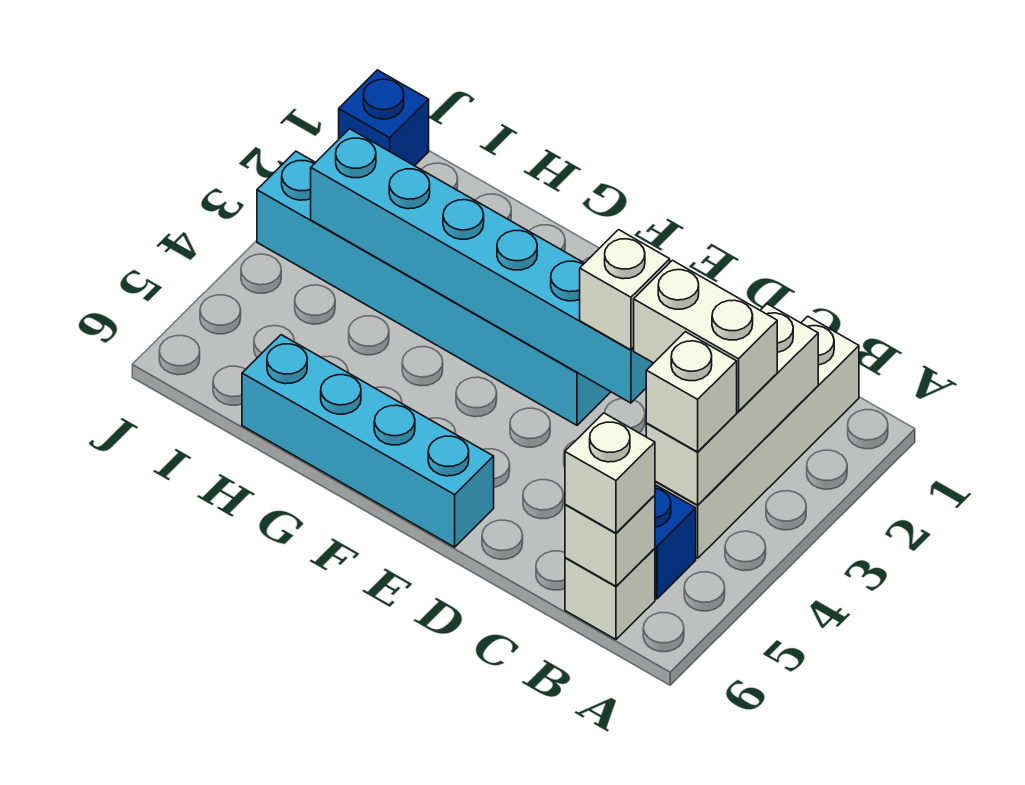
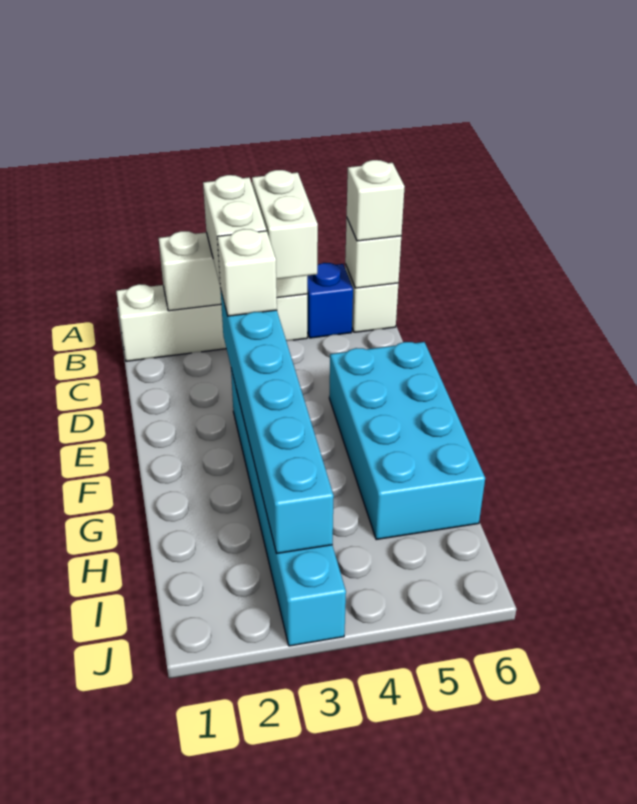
white 1x1 brick [646,332,737,452] -> white 1x2 brick [252,170,318,279]
cyan 1x4 brick [242,335,494,547] -> cyan 2x4 brick [329,342,485,540]
blue 1x1 brick [339,70,429,166] -> none

